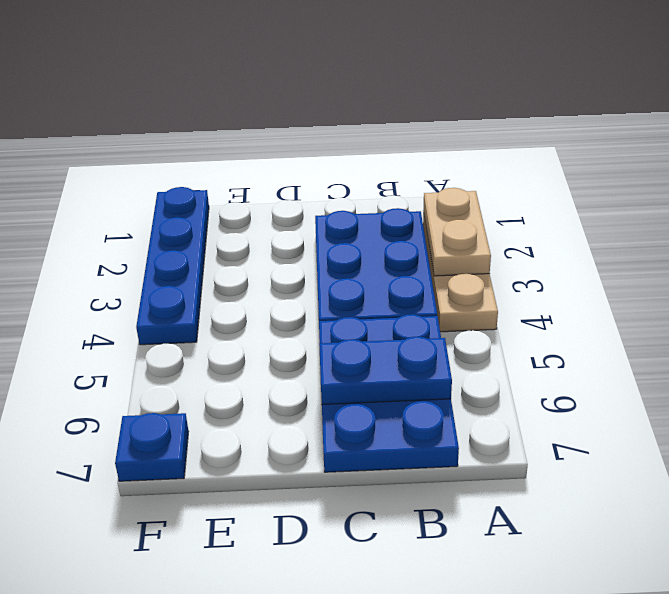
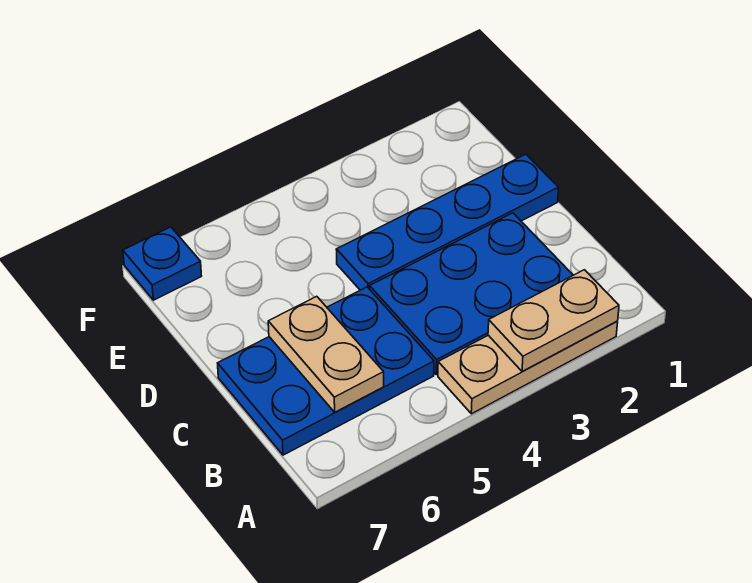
blue 1x2 plate [319,337,452,405] -> tan 1x2 plate [268,296,384,412]
blue 1x4 plate [136,187,209,345] -> blue 1x4 plate moved to [336,154,559,290]

